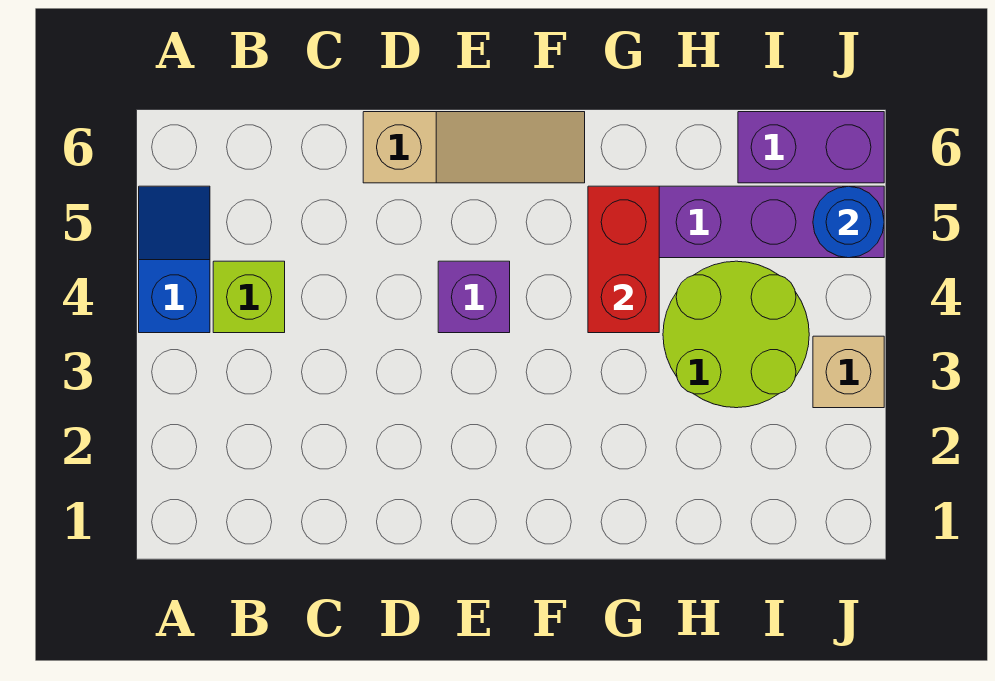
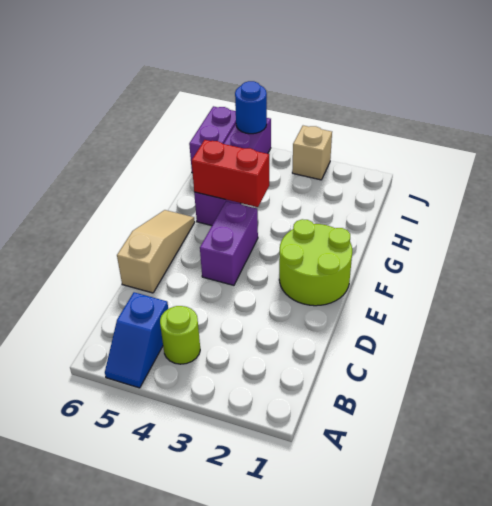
blue 1x2 slope [139,186,210,333] -> blue 1x2 slope turned to [105,292,168,388]
lime 1x1 brick [213,261,285,333] -> lime 1x1 round brick [160,306,200,364]
purple 1x1 brick [438,261,510,333] -> purple 1x2 brick [200,201,258,285]
lime 2x2 round brick [663,261,809,408] -> lime 2x2 round brick moved to [279,219,352,306]

